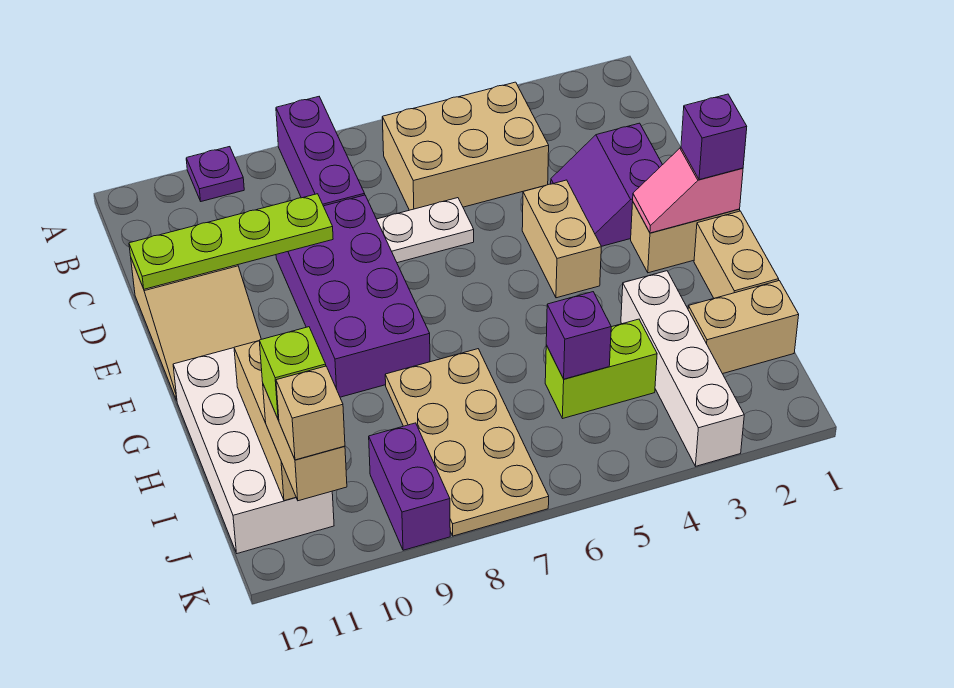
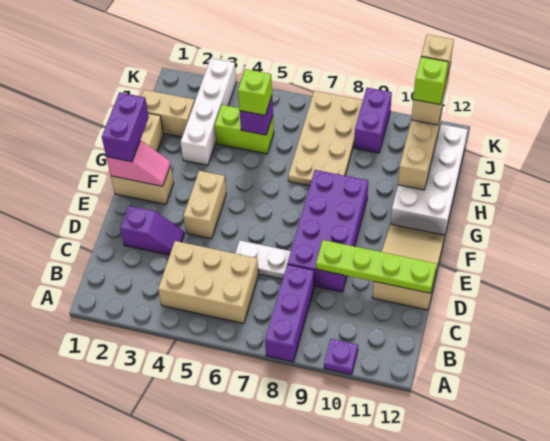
purple 2x2 slope [551,123,662,246] -> purple 1x2 slope [120,206,184,255]
purple 1x1 brick [681,94,747,180] -> purple 1x2 brick [102,92,149,162]
none -> lime 1x1 brick [238,69,272,115]

